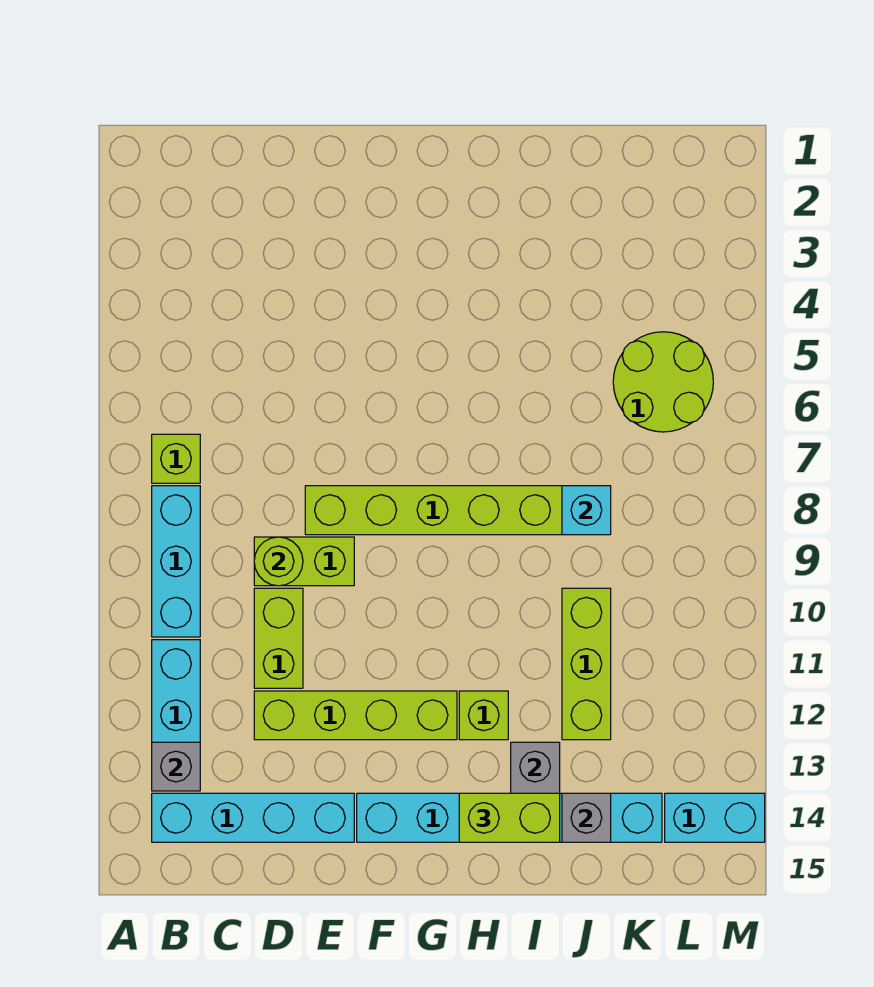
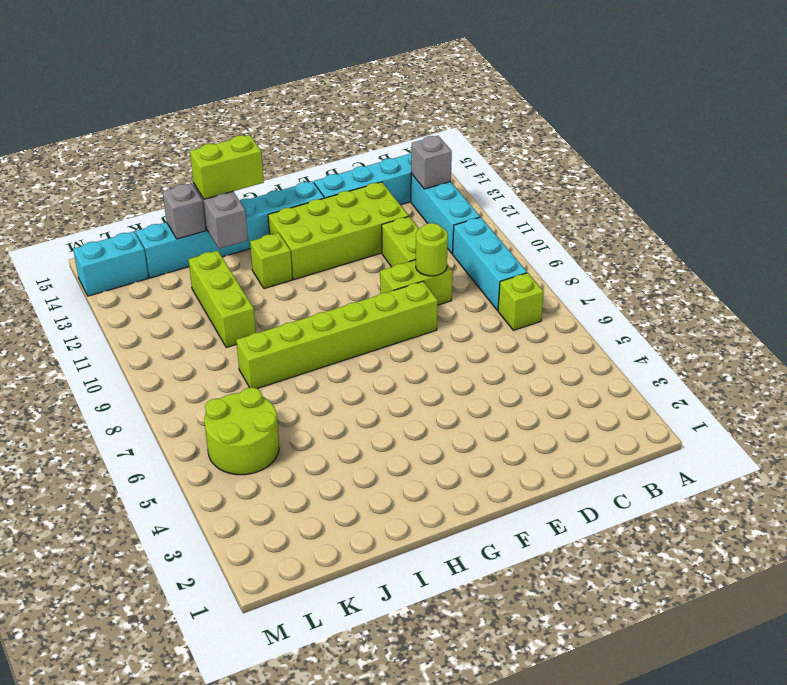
lime 1x4 brick [254,691,457,740] -> lime 2x4 brick [268,182,409,280]
cyan 1x1 brick [562,486,611,535] -> none

